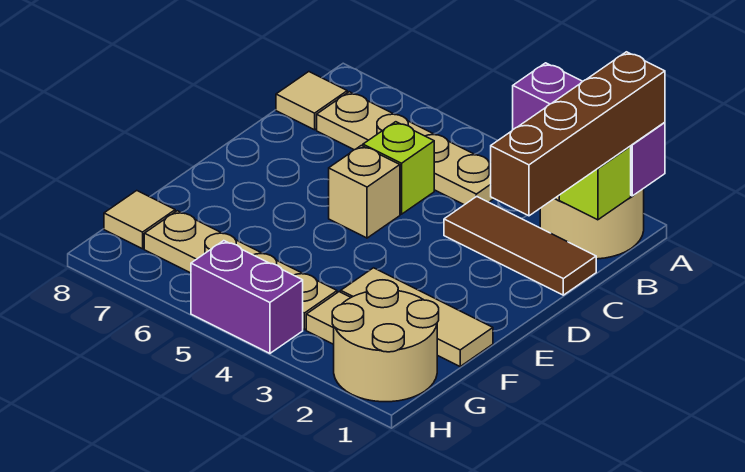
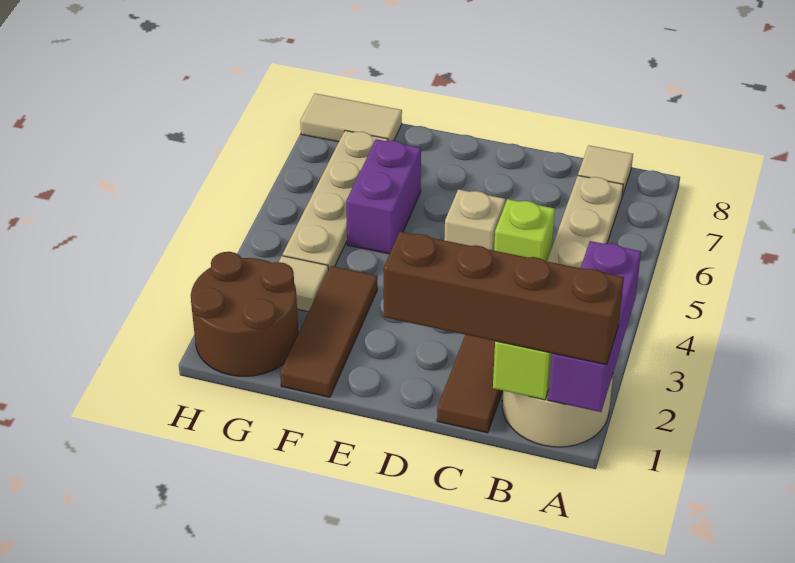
tan 1x3 tile [341,268,493,366] -> brown 1x3 tile [280,266,377,397]
tan 2x2 round brick [332,280,439,402] -> brown 2x2 round brick [191,252,298,376]
tan 1x1 tile [104,191,175,249] -> tan 1x2 tile [300,93,402,142]
purple 1x2 brick [191,241,303,353] -> purple 1x2 brick moved to [346,139,421,254]

